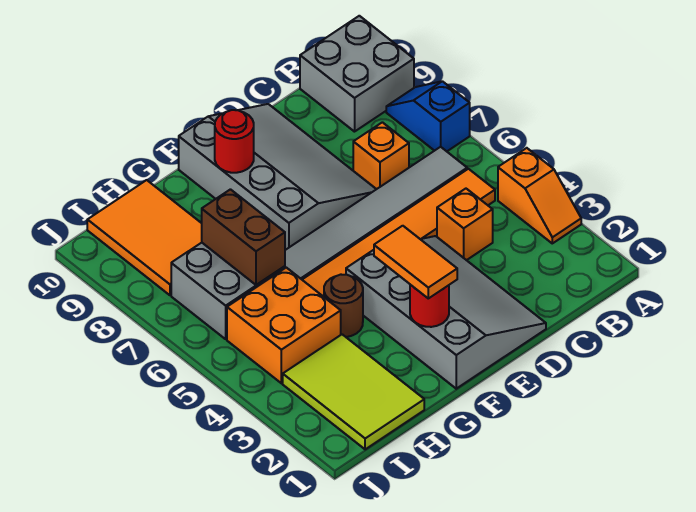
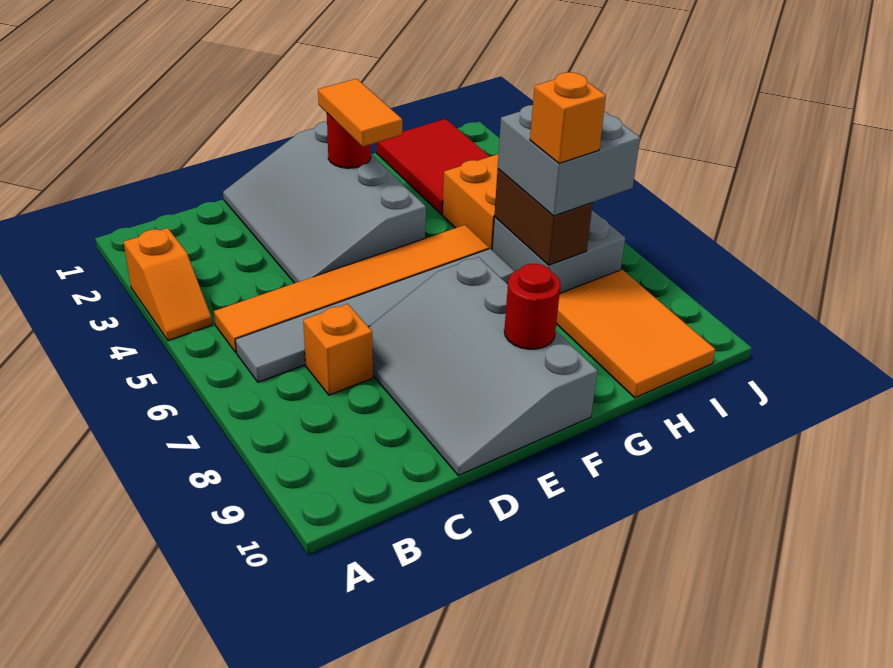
orange 1x2 slope [498,148,581,243] -> orange 1x2 slope turned to [124,228,212,341]
blue 1x2 slope [386,81,470,151] -> none
grey 2x2 brick [300,16,414,132] -> grey 2x2 brick moved to [498,105,640,216]
orange 1x1 brick [437,189,493,260] -> orange 1x1 brick moved to [530,72,606,164]
brown 1x1 round brick [324,275,363,337] -> none
lime 2x3 tile [283,334,424,449] -> red 2x3 tile [377,119,490,215]

